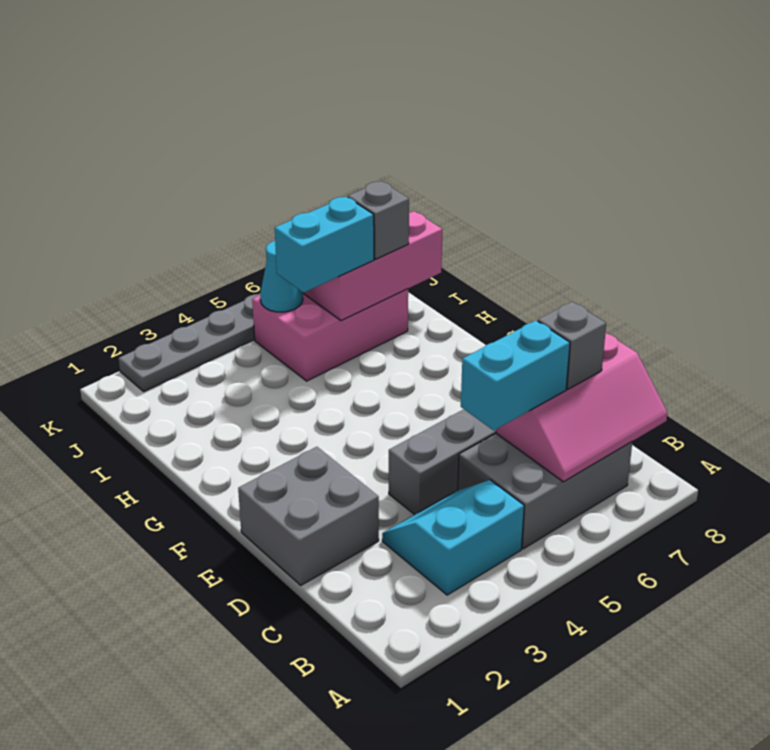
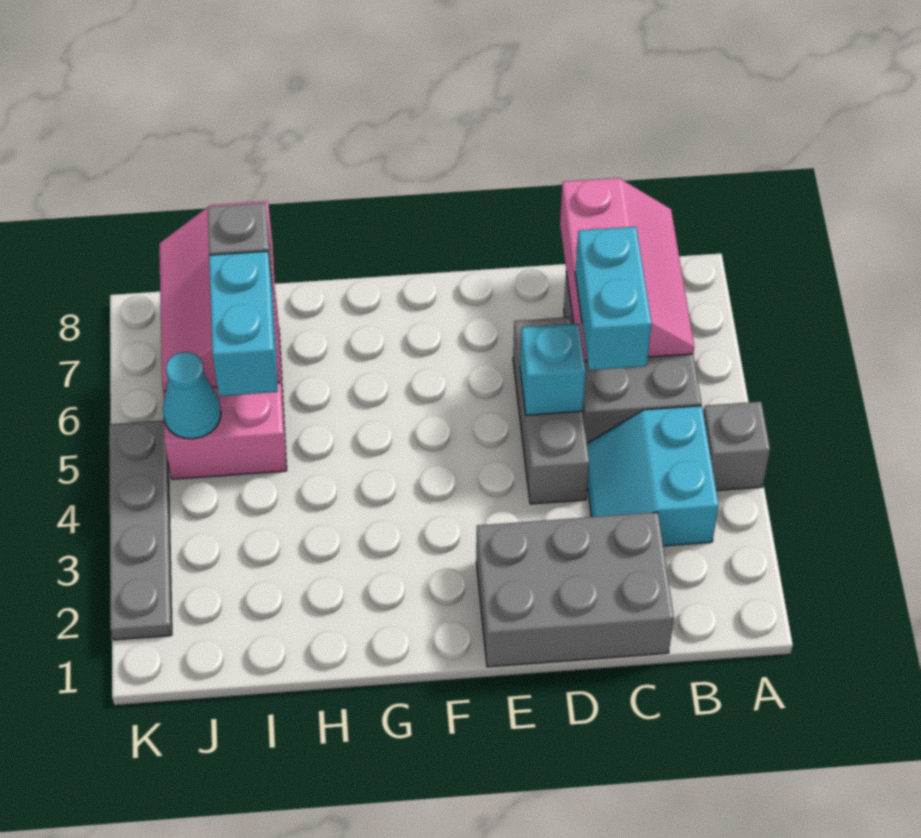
grey 1x1 brick [538,302,606,389] -> grey 1x1 brick moved to [703,402,770,491]
grey 2x2 brick [238,447,379,585] -> grey 2x3 brick [476,512,674,667]
none -> cyan 1x1 brick [520,323,586,415]

